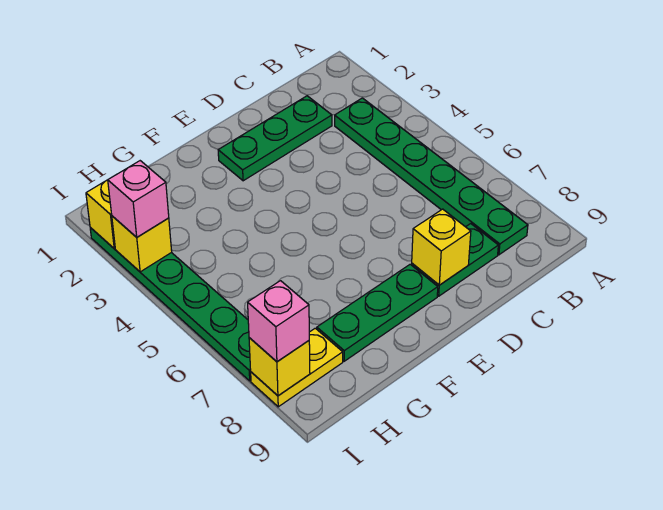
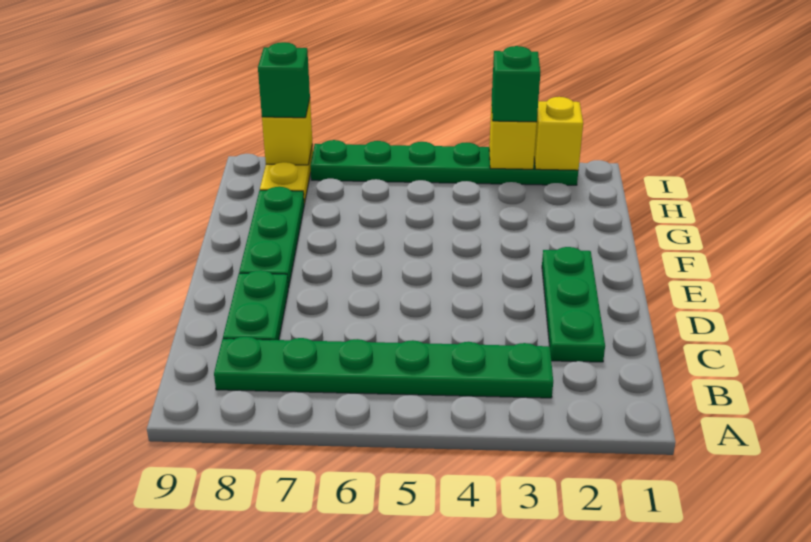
yellow 1x1 brick [412,209,471,285] -> none
pink 1x1 brick [108,161,169,237] -> green 1x1 brick [492,46,540,122]
pink 1x1 brick [248,281,309,362] -> green 1x1 brick [258,42,310,118]

